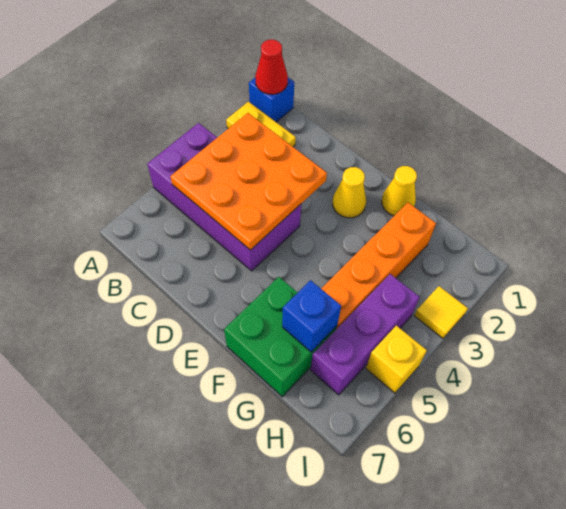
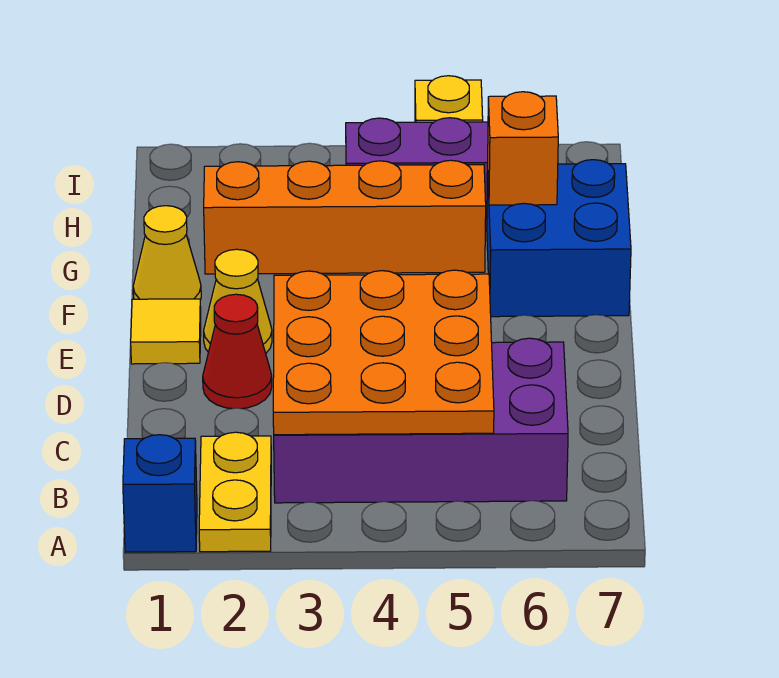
red 1x1 cone [255,40,288,94] -> red 1x1 cone moved to [203,294,272,409]
purple 2x4 brick [147,123,301,271] -> purple 2x4 brick turned to [274,338,568,503]
green 2x2 brick [224,277,337,397] -> blue 2x2 brick [487,160,631,317]
blue 1x1 brick [282,280,341,352] -> orange 1x1 brick [488,92,558,205]
yellow 1x1 tile [414,286,468,338] -> yellow 1x1 tile moved to [131,299,201,364]

